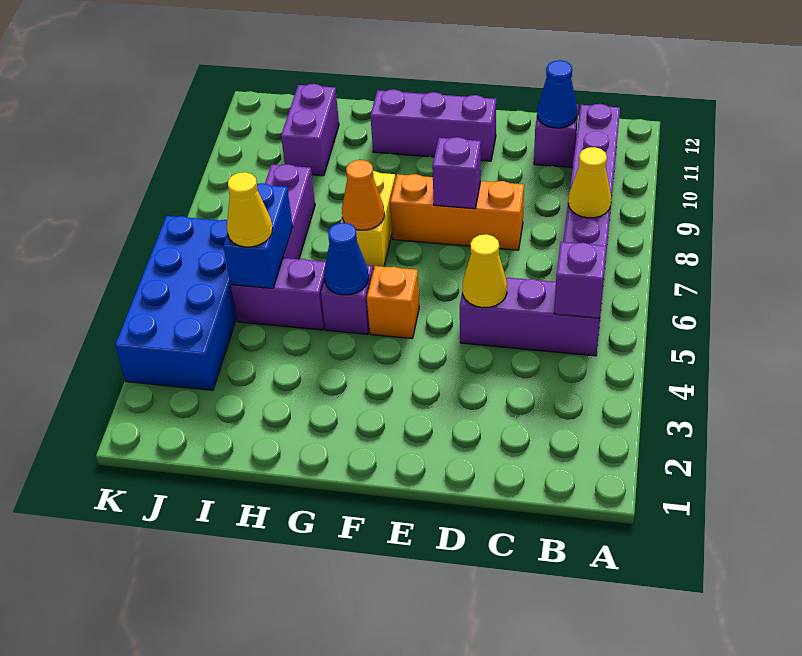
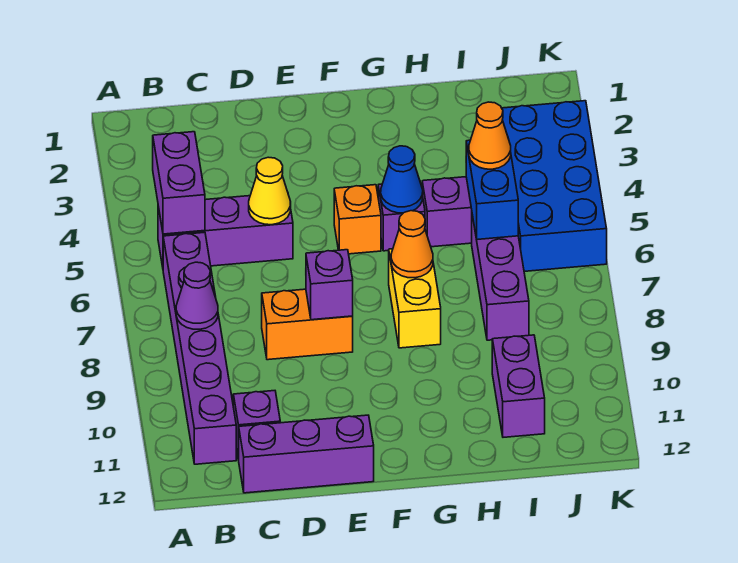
purple 1x1 brick [554,242,607,318] -> purple 1x2 brick [153,132,205,234]
yellow 1x1 cone [568,147,611,218] -> purple 1x1 cone [176,262,218,329]
blue 1x1 cone [537,60,577,128] -> none
orange 1x3 brick [390,174,524,250] -> orange 1x2 brick [262,289,353,360]
purple 1x3 brick [370,89,496,161] -> purple 1x3 brick moved to [239,415,374,493]
yellow 1x1 cone [227,172,273,247] -> orange 1x1 cone [469,102,511,169]

